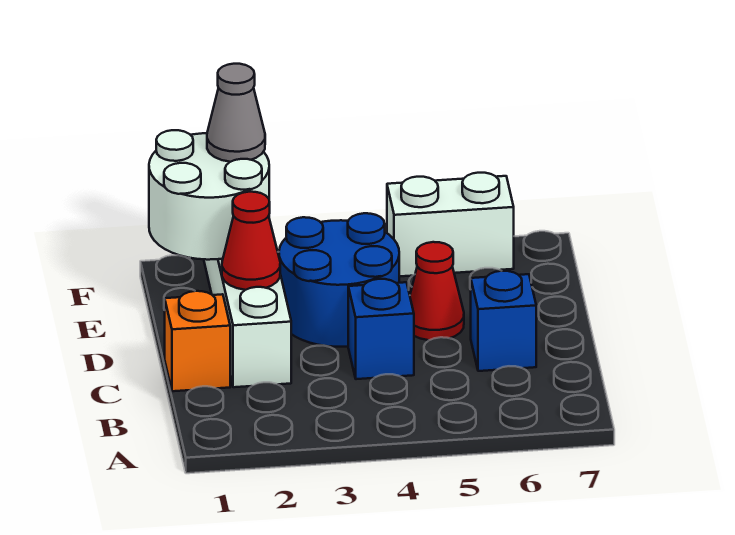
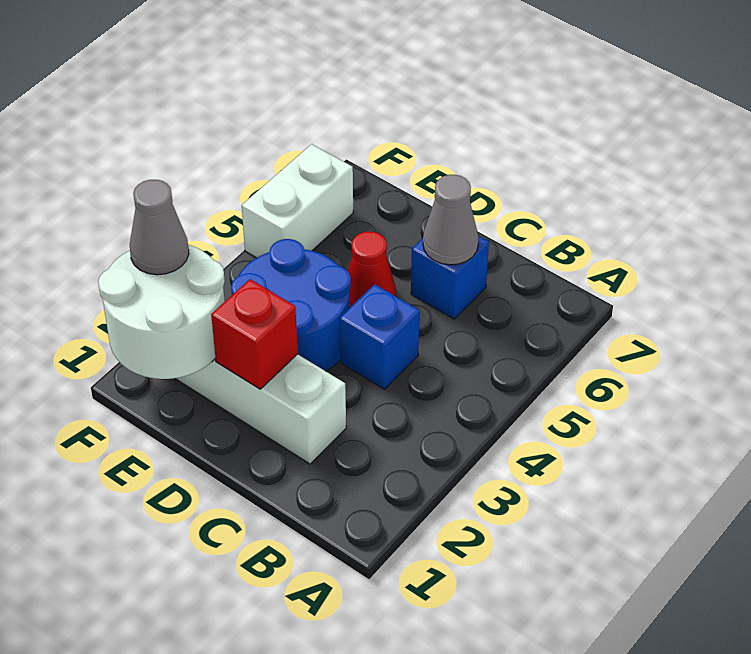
orange 1x1 brick [165,291,230,391] -> none
none -> grey 1x1 cone [423,175,479,265]
red 1x1 cone [222,192,280,290] -> red 1x1 brick [211,279,298,389]

